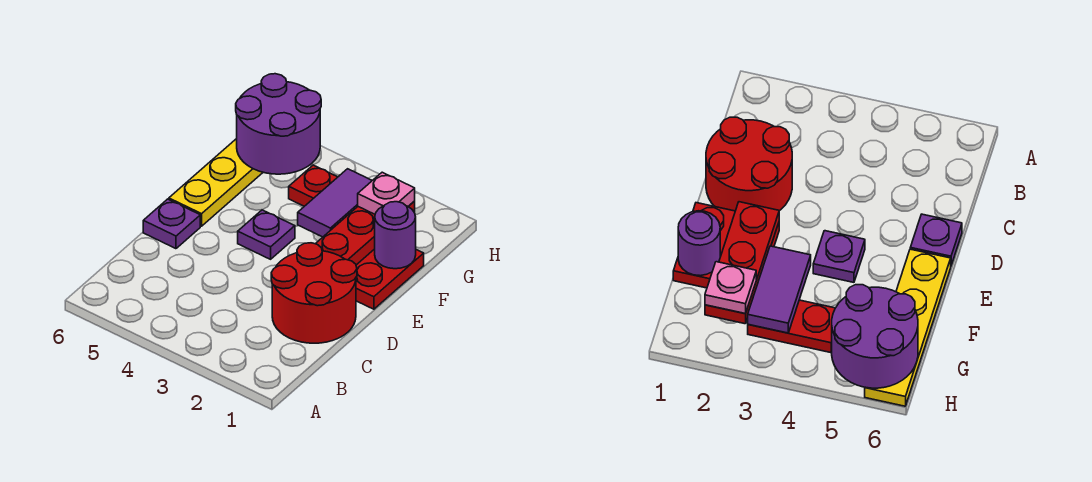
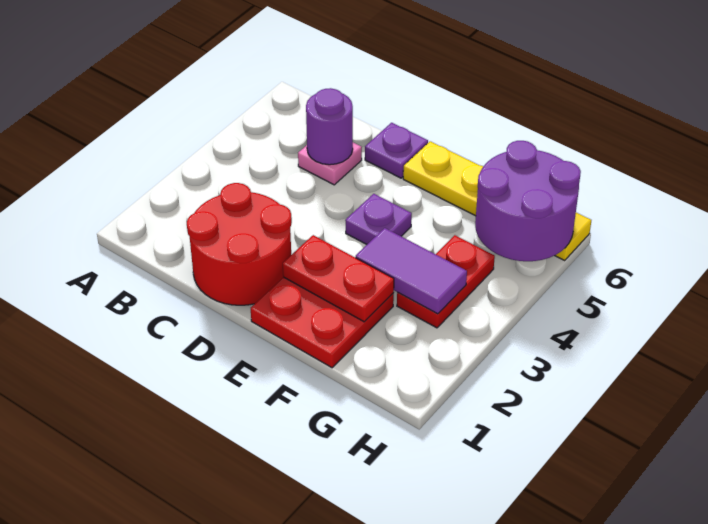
red 1x3 plate [316,201,415,265] -> red 1x2 plate [283,235,394,322]
purple 1x1 round brick [375,202,416,269] -> purple 1x1 round brick moved to [306,88,353,165]
pink 1x1 plate [358,172,415,214] -> pink 1x1 plate moved to [298,143,362,185]

